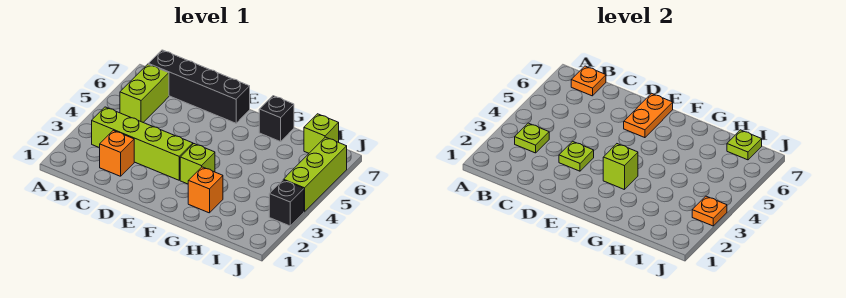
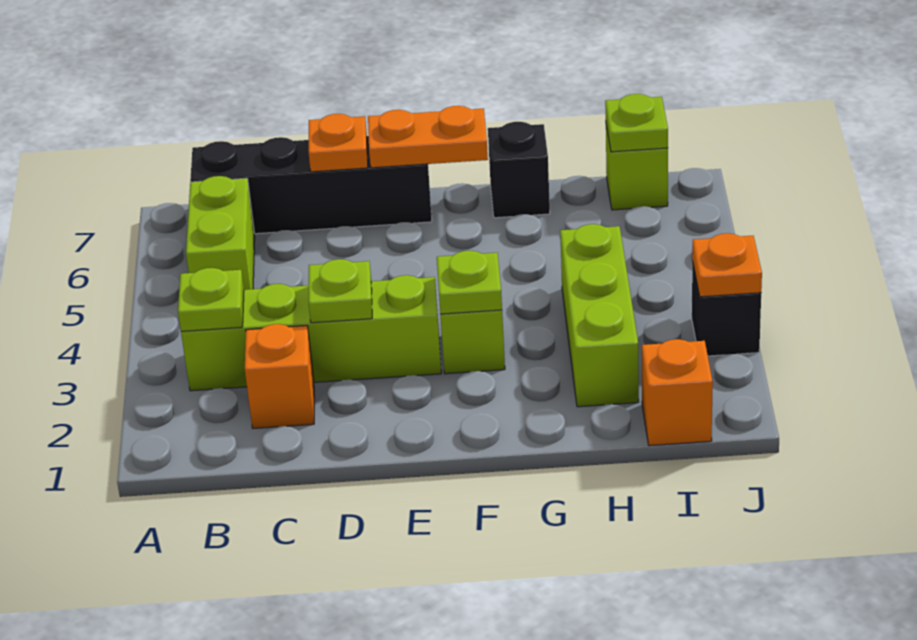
orange 1x1 plate [571,66,606,96] -> orange 1x1 plate moved to [309,114,368,172]
orange 1x2 plate [624,93,673,138] -> orange 1x2 plate turned to [368,106,488,168]
lime 1x1 brick [603,144,638,190] -> lime 1x1 plate [437,251,502,314]
orange 1x1 brick [188,167,223,213] -> orange 1x1 brick moved to [642,339,713,446]
lime 1x3 brick [283,137,347,212] -> lime 1x3 brick moved to [560,224,639,407]

